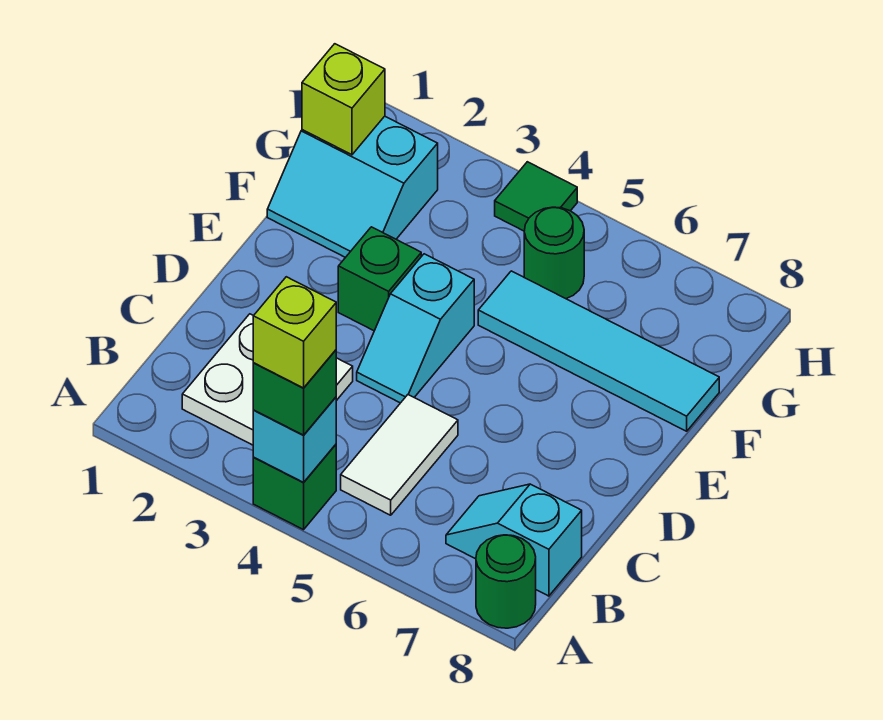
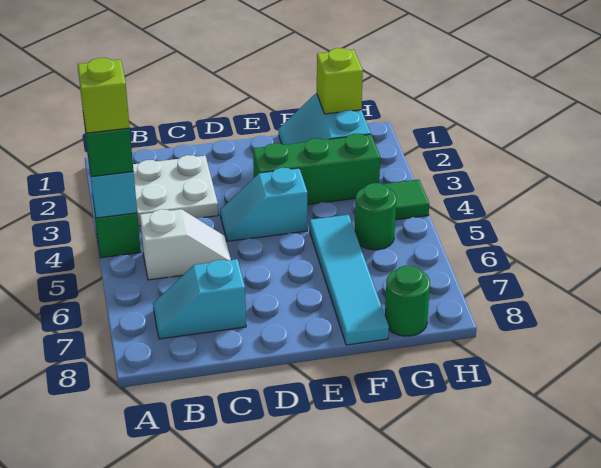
green 1x1 round brick [476,535,536,628] -> green 1x1 round brick moved to [385,266,430,336]
white 1x2 tile [341,395,458,515] -> white 1x2 slope [140,209,231,280]
cyan 1x2 slope [446,484,582,596] -> cyan 1x2 slope turned to [153,259,246,339]
green 1x1 brick [338,227,421,331] -> green 1x3 brick [253,134,380,205]

